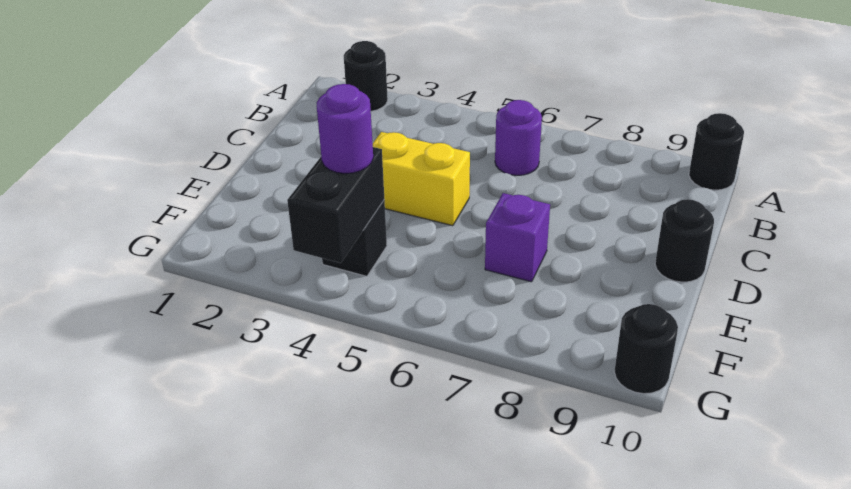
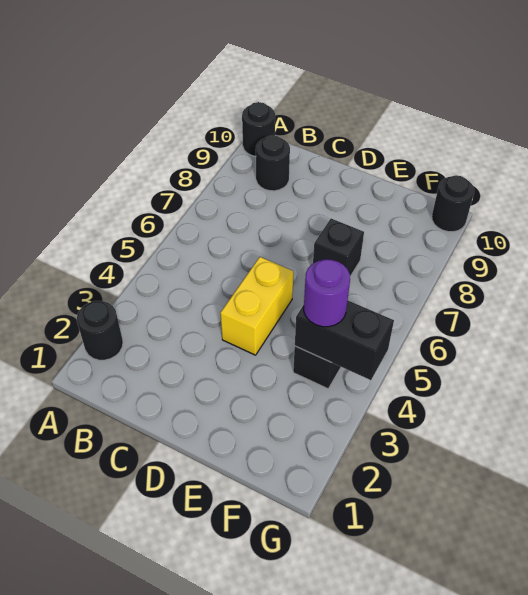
purple 1x1 round brick [495,100,542,175] -> none
black 1x1 round brick [655,199,714,282] -> black 1x1 round brick moved to [256,135,290,191]
purple 1x1 brick [485,193,550,282] -> black 1x1 brick [313,219,364,276]

